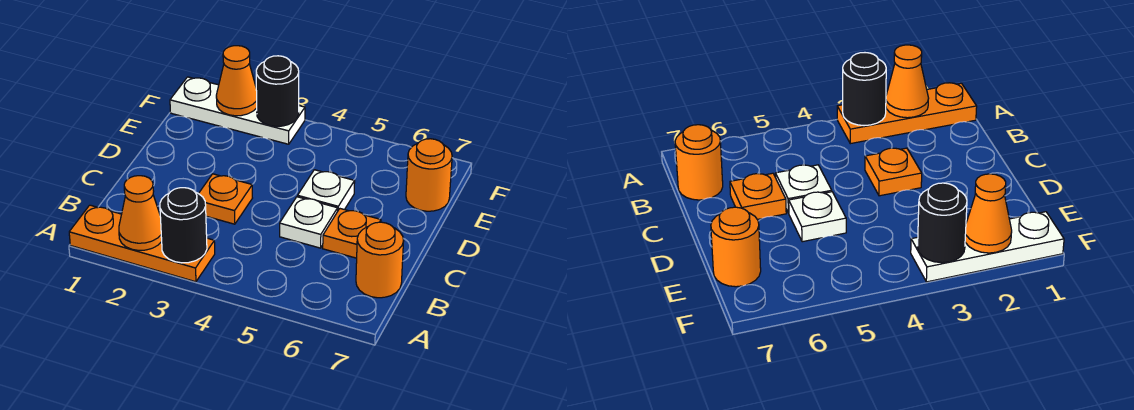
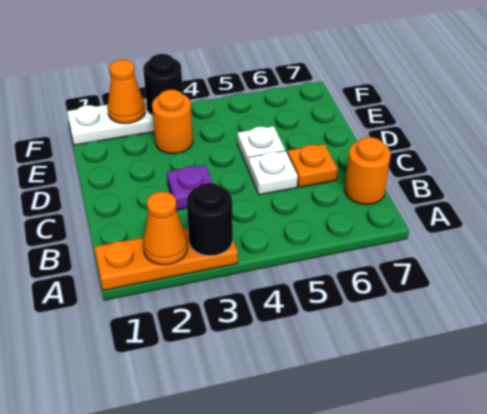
orange 1x1 plate [199,174,252,224] -> purple 1x1 plate [167,165,212,210]
orange 1x1 round brick [406,139,452,211] -> orange 1x1 round brick moved to [152,90,193,154]

